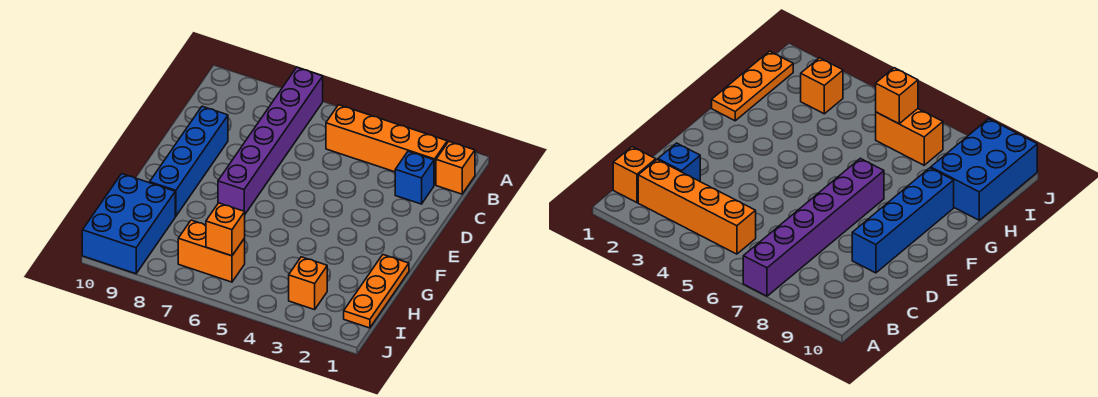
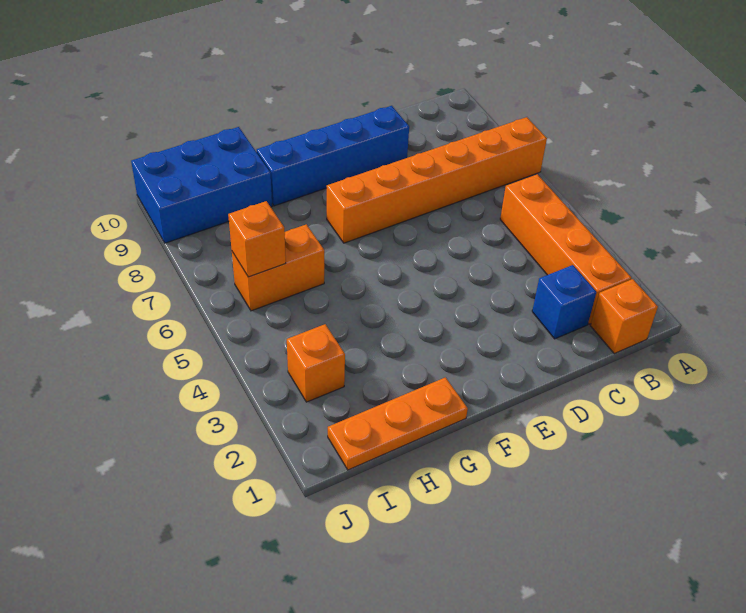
purple 1x6 brick [218,67,323,214] -> orange 1x6 brick [327,117,547,243]
orange 1x2 brick [178,220,245,282] -> orange 1x2 brick turned to [232,224,324,311]

